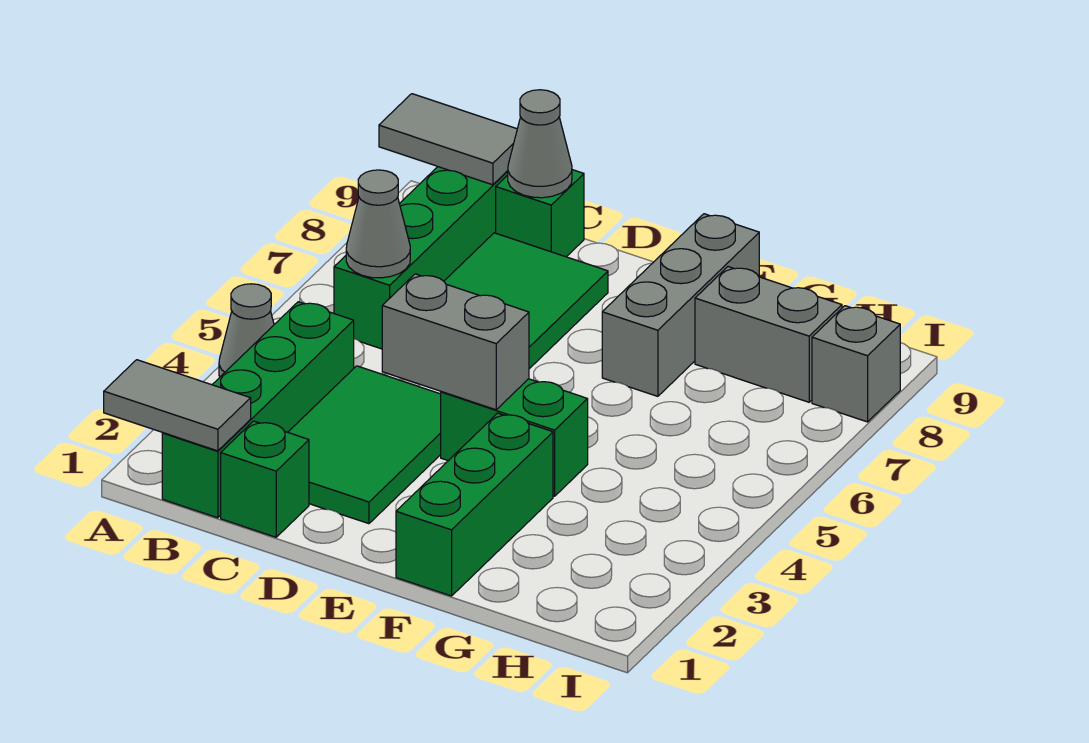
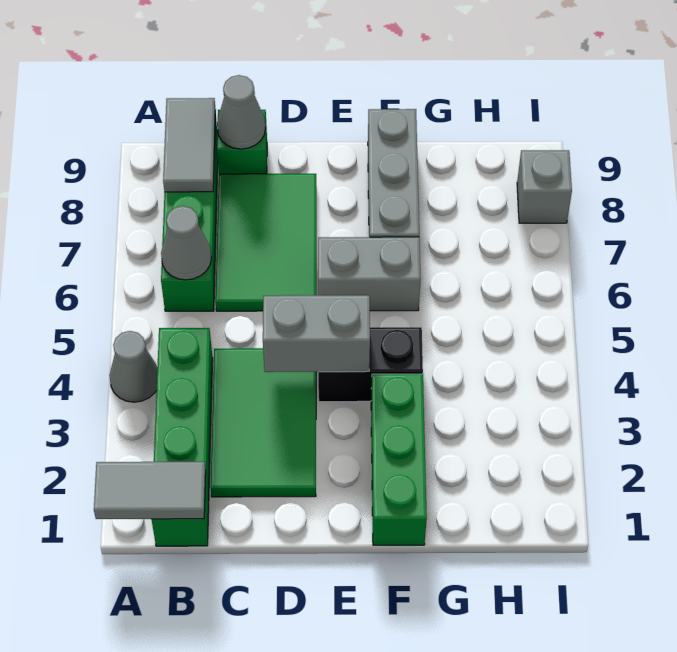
grey 1x2 tile [379,94,517,185] -> grey 1x2 tile turned to [163,98,216,192]
green 1x1 brick [221,421,309,537] -> none
green 1x2 brick [441,379,588,496] -> black 1x2 brick [318,327,423,402]
grey 1x2 brick [695,267,842,402] -> grey 1x2 brick moved to [318,237,421,311]

